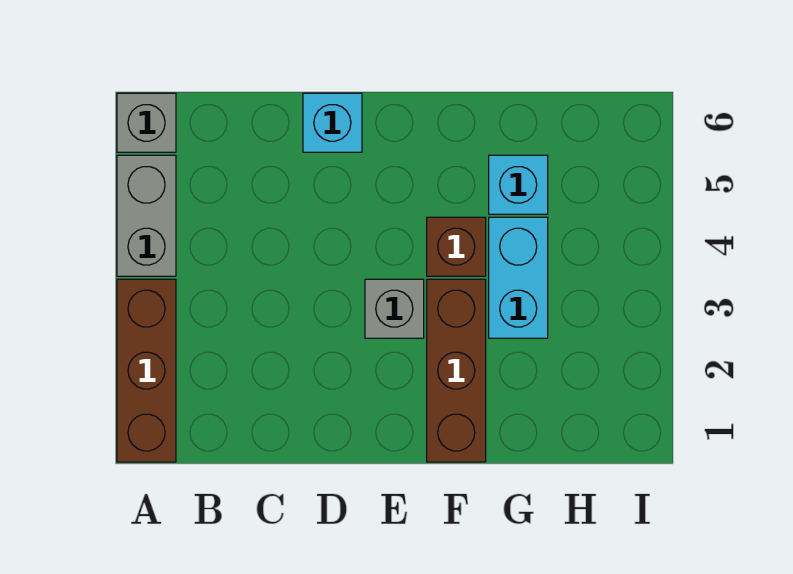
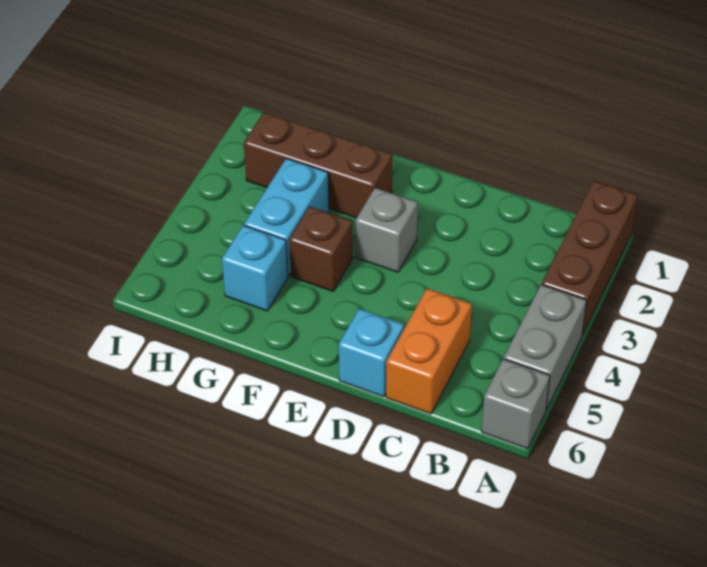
none -> orange 1x2 brick [386,288,472,414]
brown 1x3 brick [427,279,486,462] -> brown 1x3 brick turned to [244,112,392,218]

